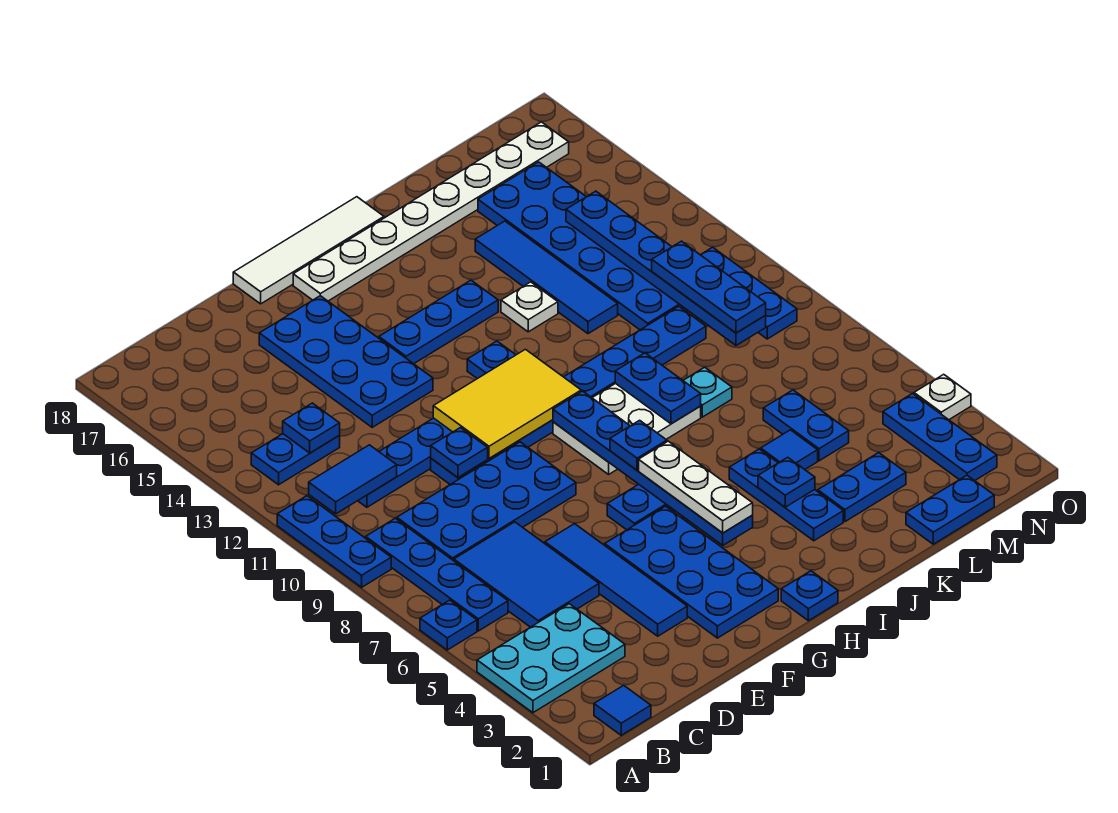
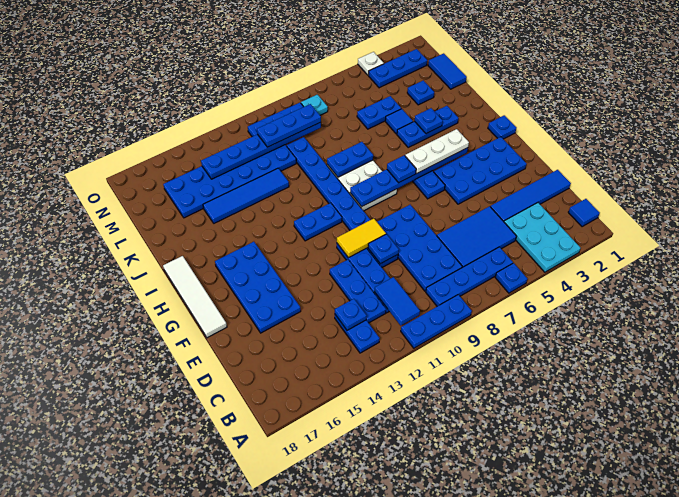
blue 1x4 tile [545,524,687,636] -> blue 1x4 tile moved to [490,170,571,221]
blue 2x4 plate [259,296,433,427] -> blue 2x4 plate turned to [215,242,301,333]
yellow 2x3 tile [433,349,581,458] -> yellow 1x2 tile [337,219,386,258]
blue 1x3 plate [379,280,498,364] -> blue 1x3 plate moved to [330,260,386,323]
white 1x8 plate [293,122,569,301] -> none
white 1x1 plate [501,282,558,332] -> none
blue 1x2 plate [818,453,906,522] -> blue 1x1 plate [407,80,434,105]
cyan 1x1 plate [683,367,732,417] -> cyan 1x1 plate moved to [301,95,328,115]
blue 1x2 plate [906,475,994,544] -> blue 1x2 tile [428,53,467,89]

